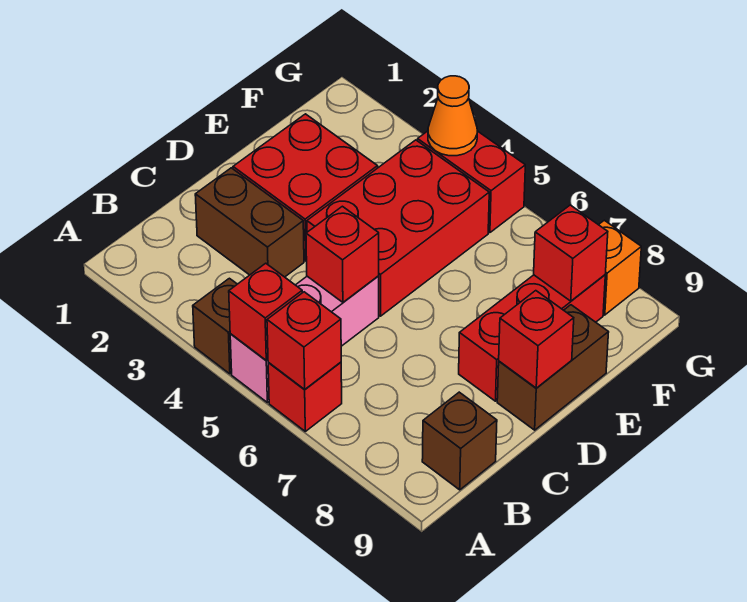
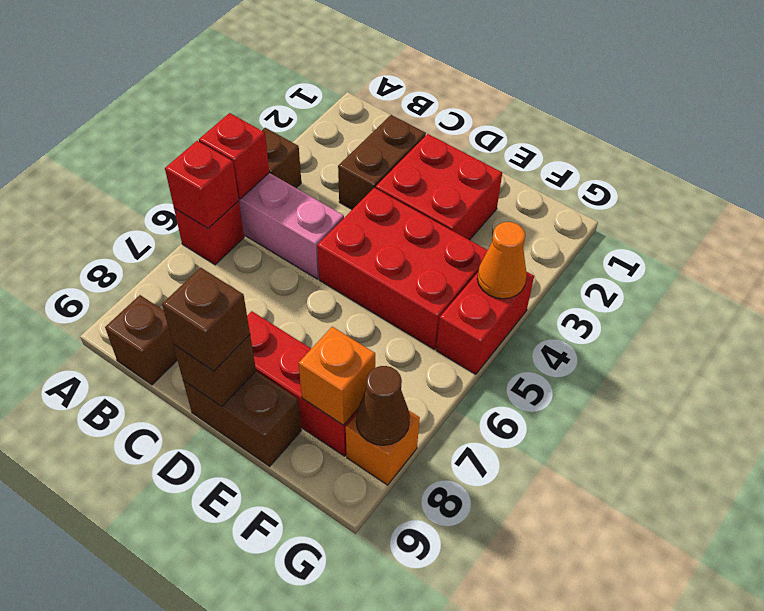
red 1x1 brick [306,206,379,302] -> none
red 1x1 brick [499,291,574,388] -> brown 1x1 brick [173,335,256,406]
none -> brown 1x1 brick [162,268,250,371]
red 1x1 brick [534,205,608,301] -> orange 1x1 brick [298,327,375,425]
none -> brown 1x1 cone [356,366,410,445]

